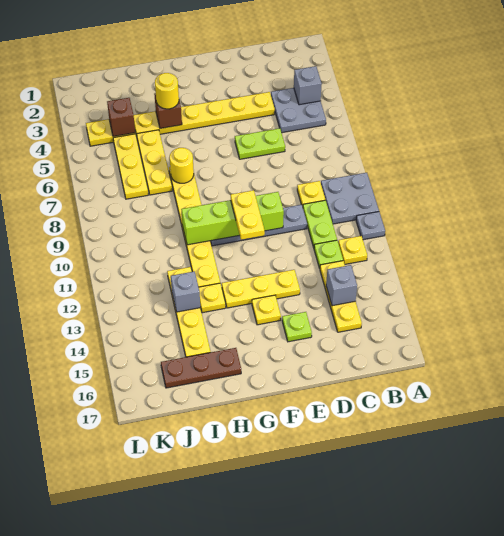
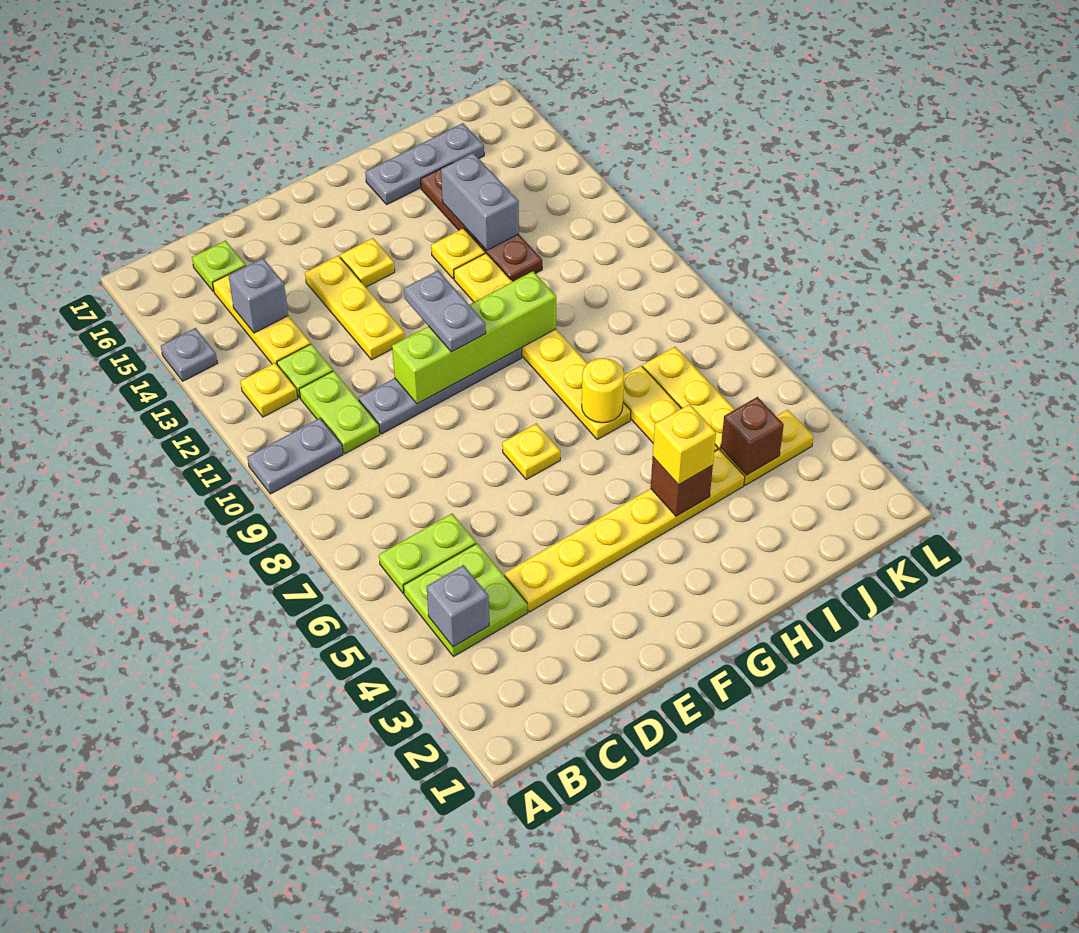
grey 2x2 plate [321,173,379,224] -> grey 1x2 plate [247,418,343,494]
grey 1x1 plate [356,212,385,240] -> grey 1x1 plate moved to [161,328,217,381]
grey 2x2 plate [271,88,326,133] -> lime 2x2 plate [404,544,527,657]
yellow 1x1 plate [297,181,325,206] -> yellow 1x1 plate moved to [502,424,560,479]
lime 1x2 plate [235,128,285,159] -> lime 1x2 plate moved to [379,514,476,593]
yellow 1x3 plate [222,270,300,308] -> yellow 1x3 plate turned to [305,256,405,360]
lime 1x1 plate [282,312,312,342] -> lime 1x1 plate moved to [192,241,246,292]
yellow 1x2 plate [231,190,265,240] -> grey 1x2 plate [404,271,486,352]
yellow 1x1 round brick [155,73,179,109] -> yellow 1x1 brick [653,404,716,485]
brown 1x3 plate [161,348,241,388] -> grey 1x3 plate [365,123,484,204]
yellow 1x4 plate [167,267,211,357] -> brown 1x4 plate [421,163,542,282]
grey 1x1 brick [171,271,200,312] -> grey 1x2 brick [441,153,519,250]

